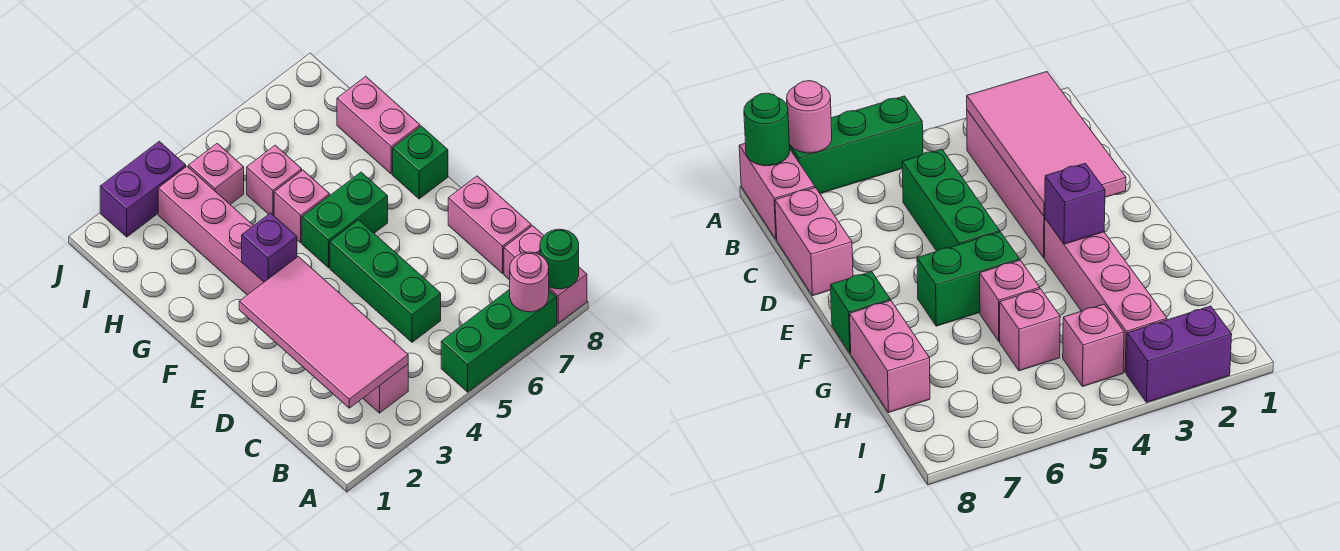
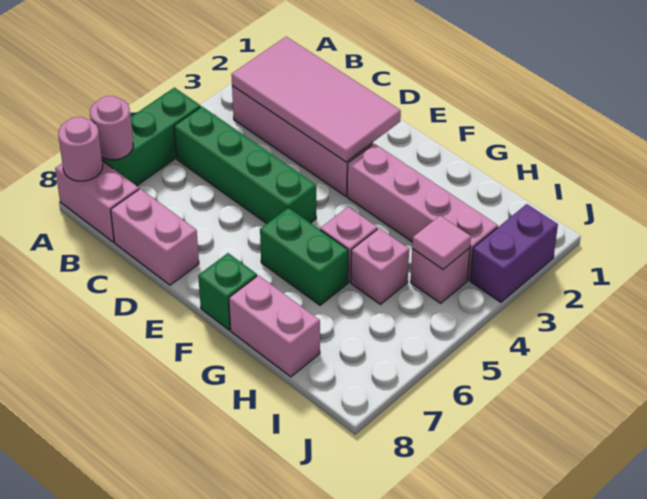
green 1x1 round brick [540,229,579,289] -> pink 1x1 round brick [58,117,103,181]
green 1x3 brick [330,220,441,342] -> green 1x4 brick [174,107,316,223]
purple 1x1 brick [242,213,297,282] -> none
green 1x2 brick [302,172,388,268] -> green 1x2 brick turned to [260,208,348,305]
none -> pink 1x1 tile [412,216,471,269]

